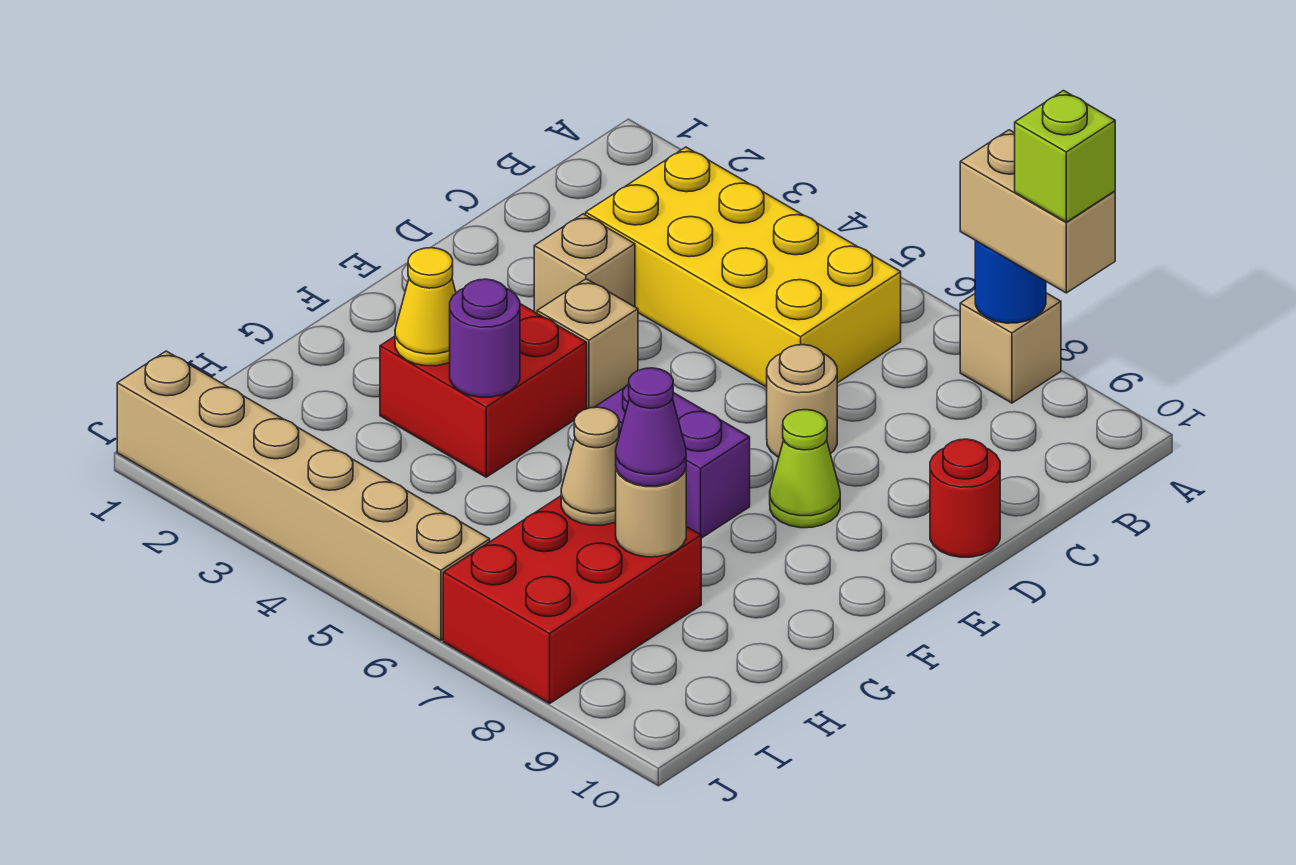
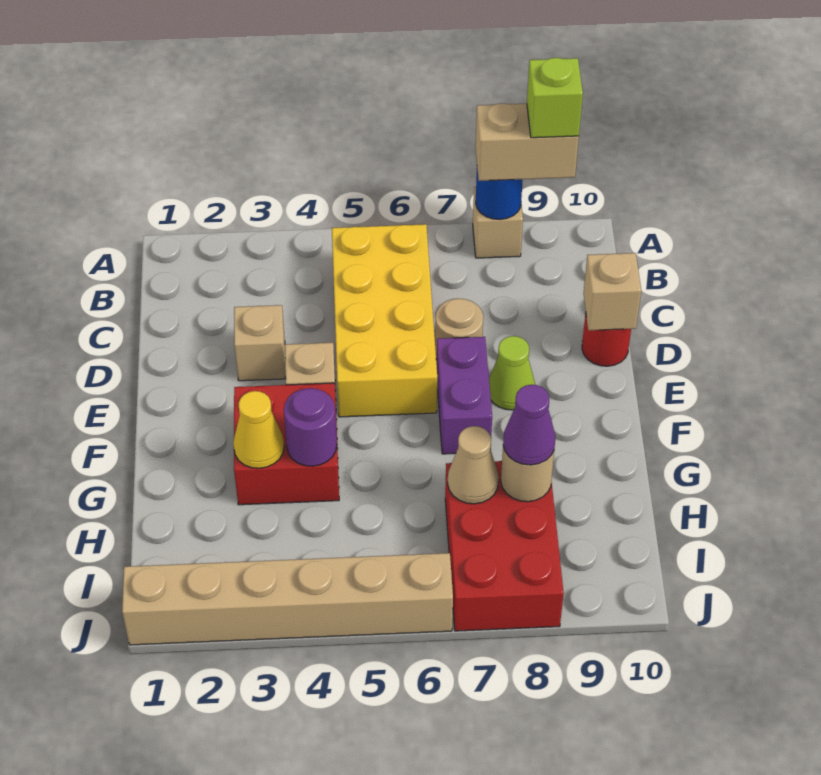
yellow 2x4 brick [586,147,901,387] -> yellow 2x4 brick turned to [332,224,437,417]
none -> tan 1x1 brick [583,253,641,330]
purple 1x2 brick [595,385,750,538] -> purple 1x2 brick turned to [437,337,492,454]

